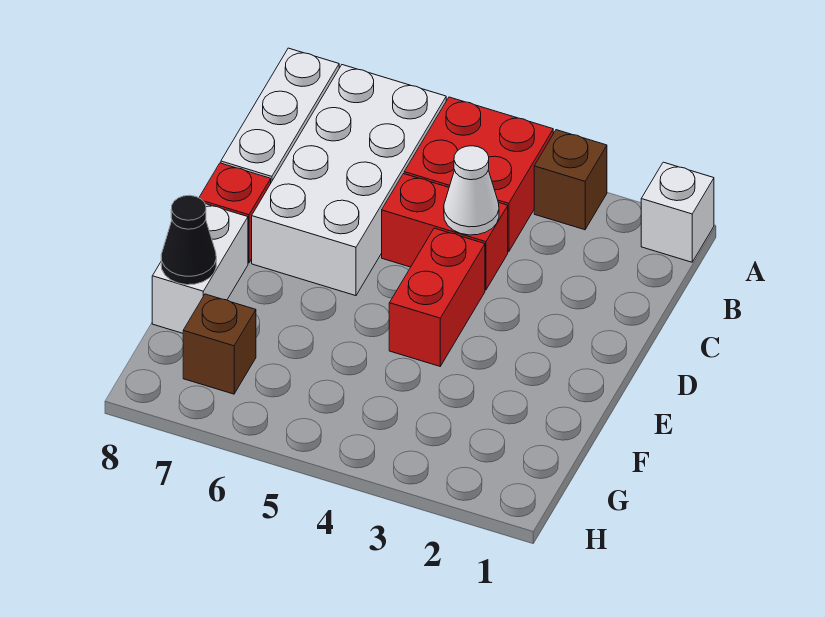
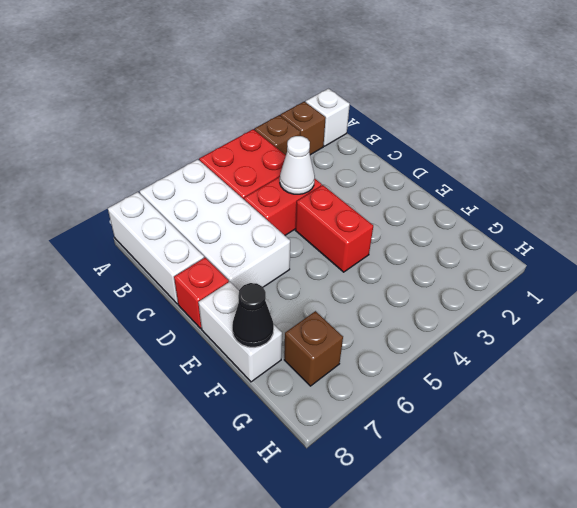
none -> brown 1x1 brick [280,102,326,155]

